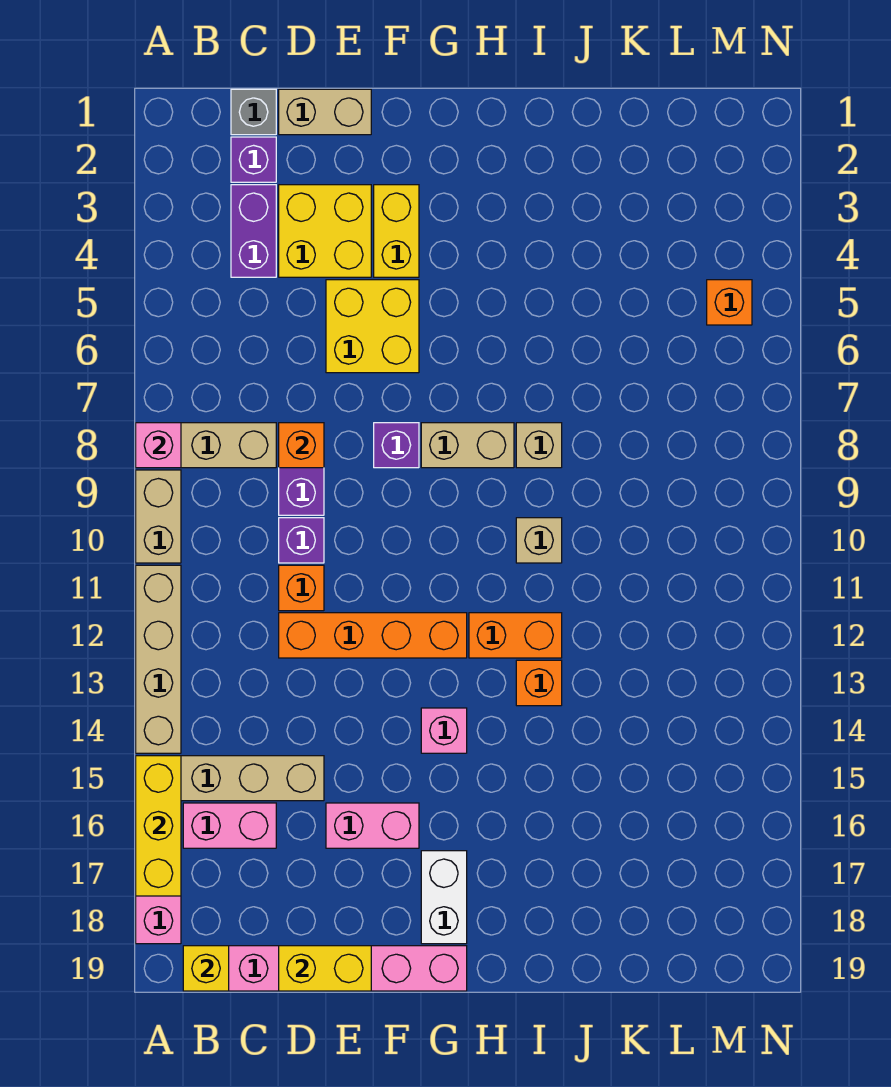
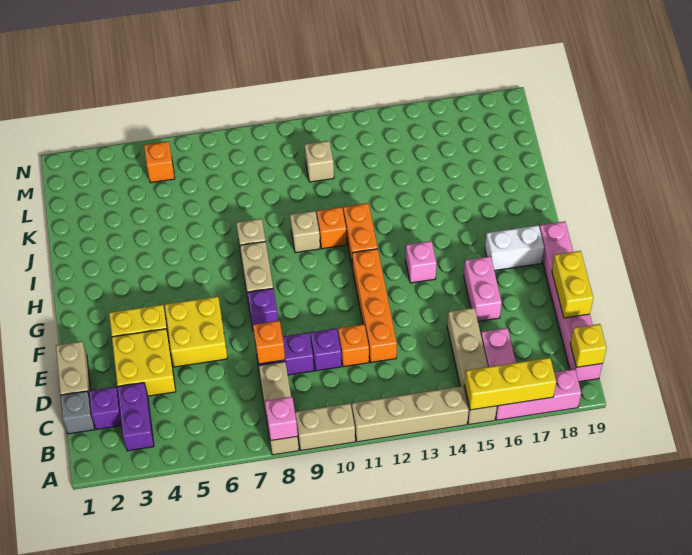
purple 1x2 brick [231,185,276,277] -> purple 1x2 brick turned to [117,383,154,451]
orange 1x1 brick [516,660,562,706] -> orange 1x1 brick moved to [317,207,347,249]
none -> tan 1x1 brick [305,141,334,182]

